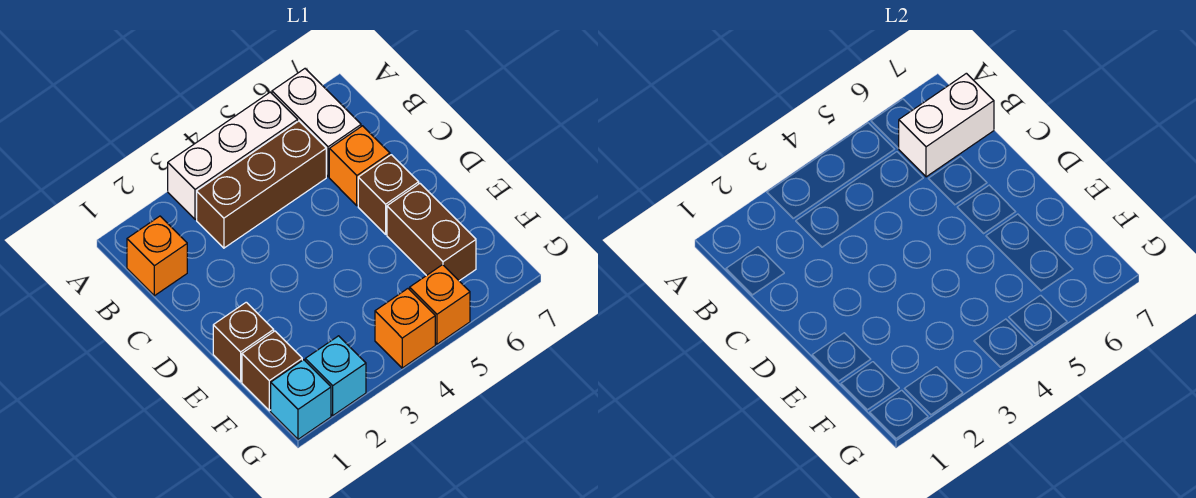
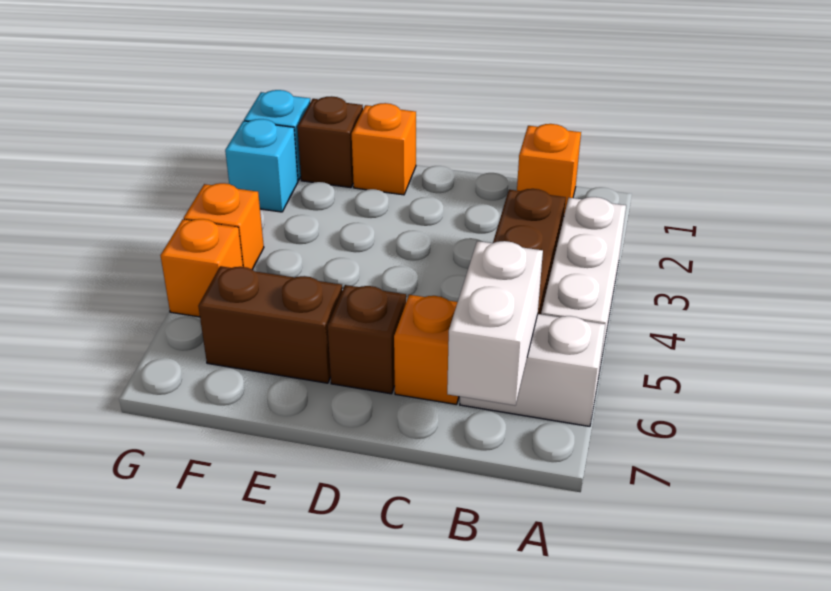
brown 1x1 brick [213,302,274,382] -> orange 1x1 brick [352,103,416,195]

